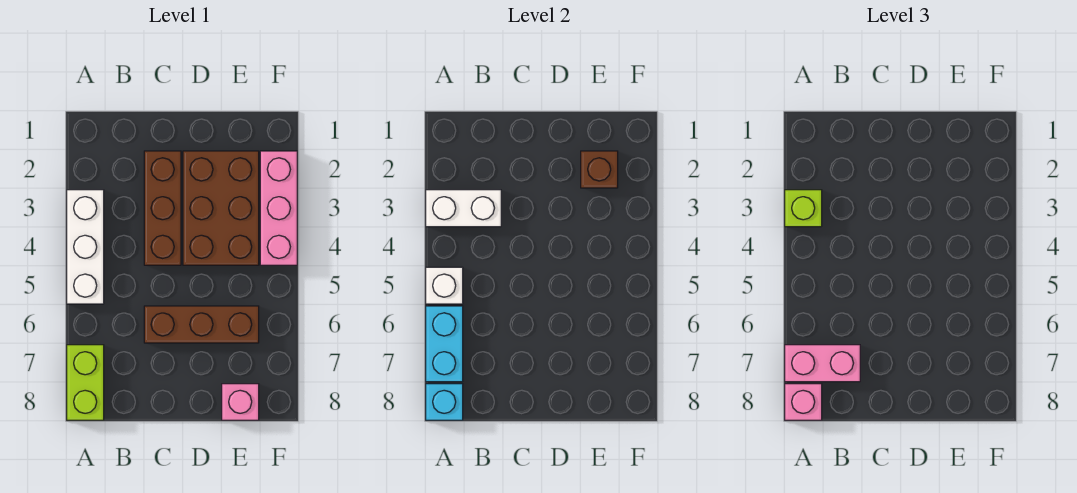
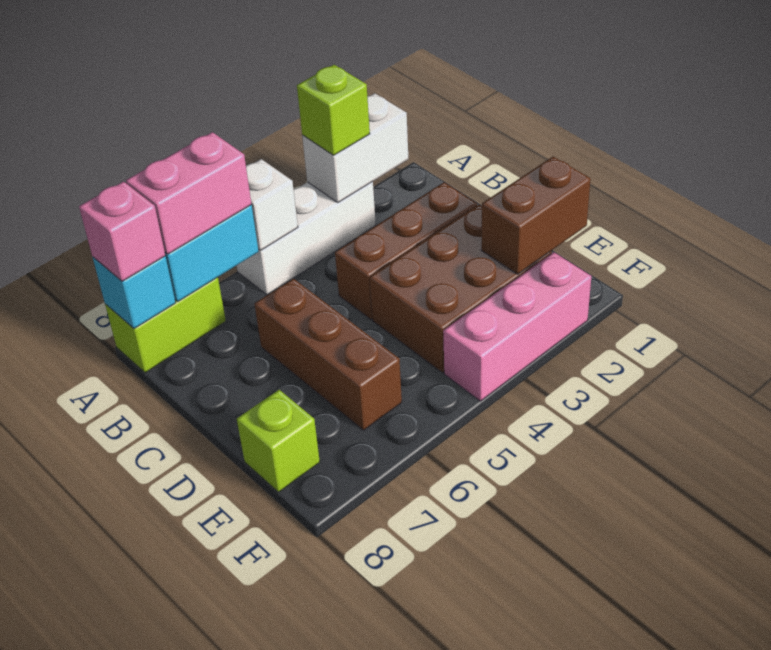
white 1x2 brick [426,190,501,227] -> white 1x2 brick turned to [302,93,408,203]
pink 1x2 brick [785,345,860,382] -> pink 1x2 brick turned to [126,132,252,254]
brown 1x1 brick [581,151,618,188] -> brown 1x2 brick [481,156,591,274]
pink 1x1 brick [222,384,259,420] -> lime 1x1 brick [237,390,320,492]

